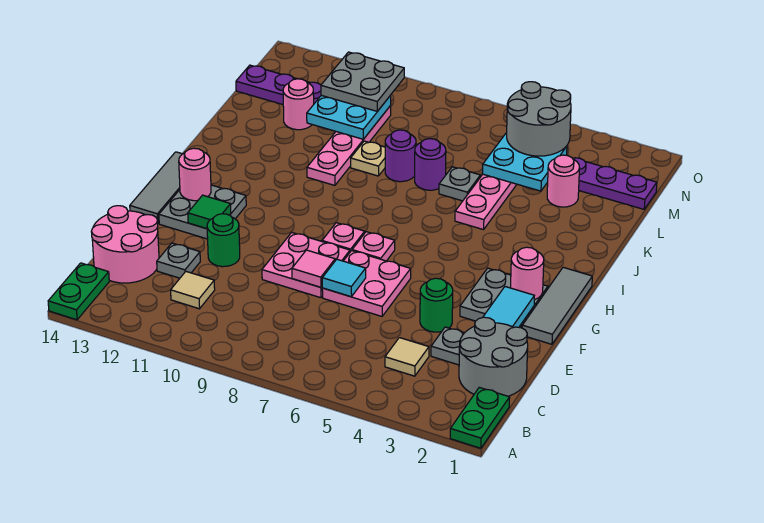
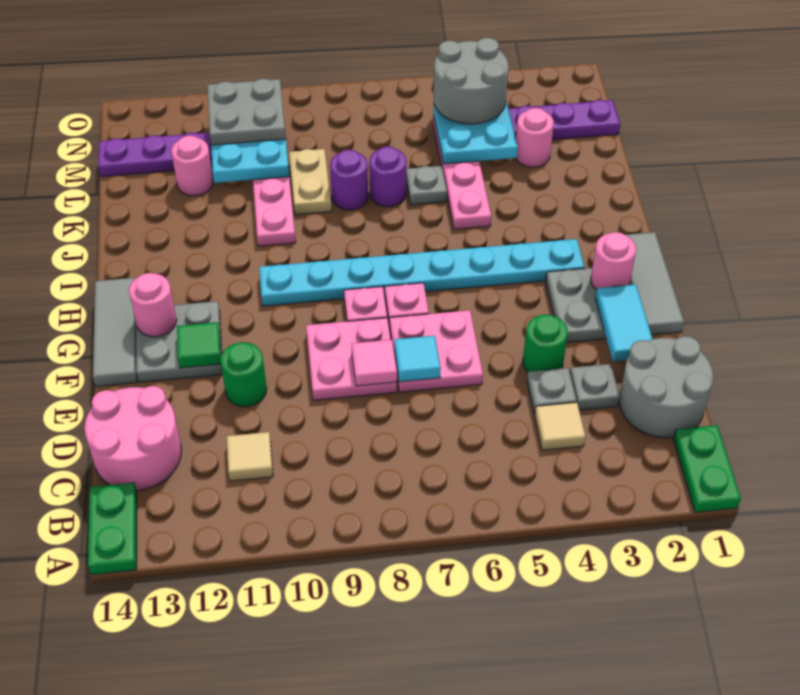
grey 1x1 plate [157,243,200,278] -> grey 1x1 plate moved to [527,368,577,415]
none -> cyan 1x8 plate [259,239,585,306]
tan 1x1 plate [351,141,385,176] -> tan 1x2 plate [289,149,332,215]

